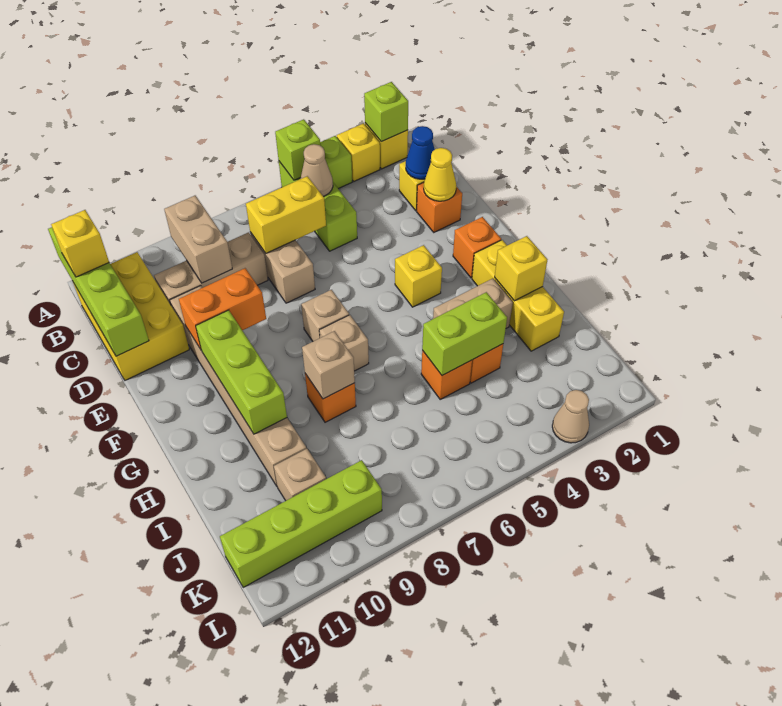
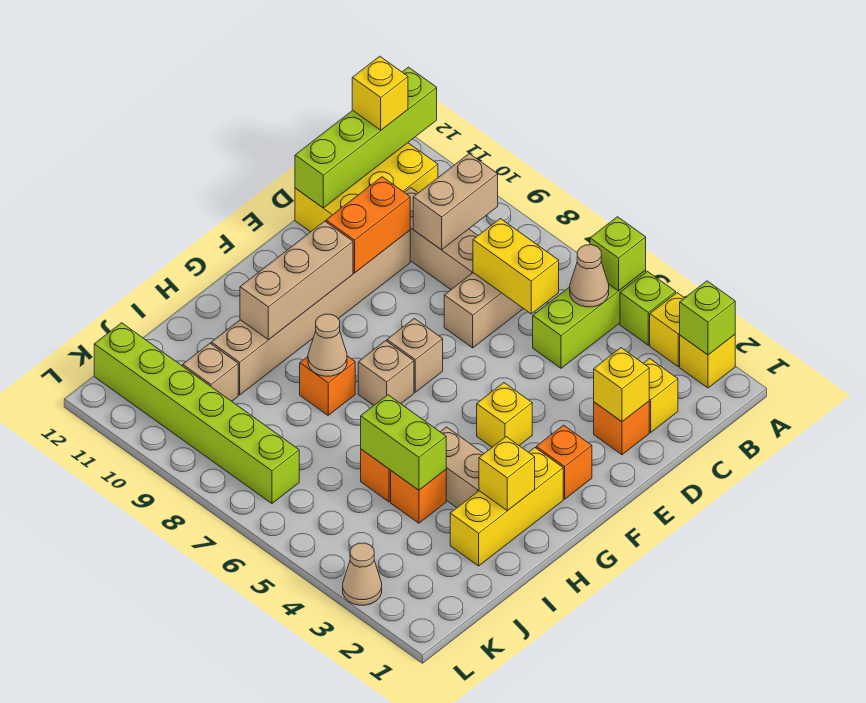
blue 1x1 cone [406,126,435,179] -> none
yellow 1x1 cone [424,148,456,201] -> yellow 1x1 brick [594,348,649,422]
orange 1x2 brick [179,268,266,349] -> orange 1x2 brick turned to [326,177,410,273]
lime 1x3 brick [196,310,287,434] -> tan 1x3 brick [240,221,353,340]
tan 1x1 brick [302,331,355,399] -> tan 1x1 cone [308,314,347,376]
lime 1x4 brick [220,460,382,587] -> lime 1x6 brick [94,323,299,503]

